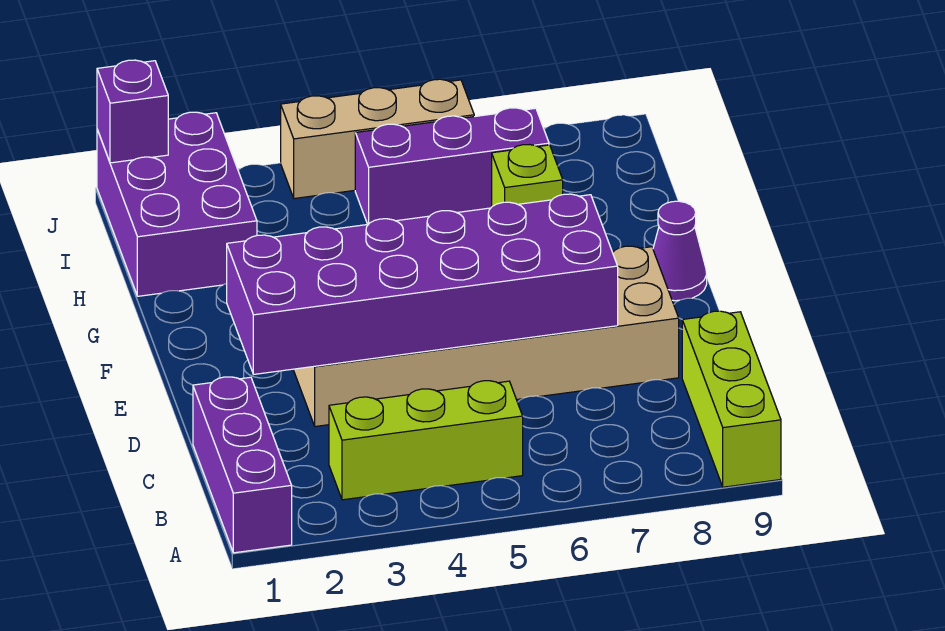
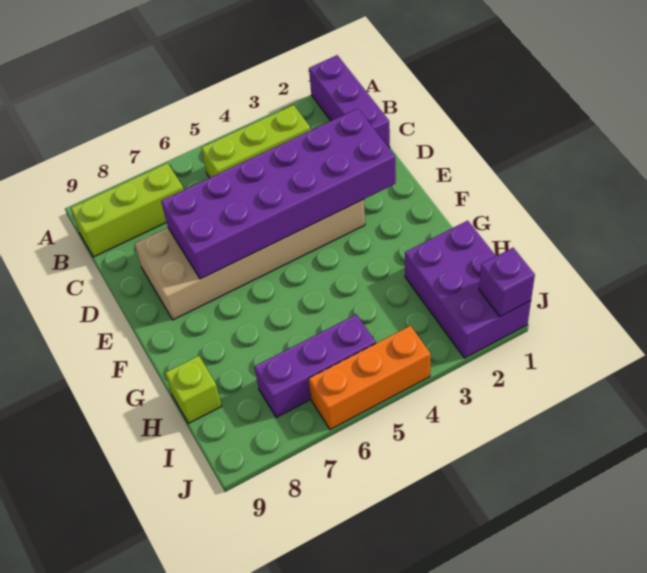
lime 1x3 brick [682,311,781,487] -> lime 1x3 brick turned to [71,163,183,257]
purple 1x1 cone [653,201,707,301] -> none
lime 1x1 brick [492,145,563,206] -> lime 1x1 brick moved to [165,356,222,424]
tan 1x3 brick [281,79,474,199] -> orange 1x3 brick [309,326,431,430]

